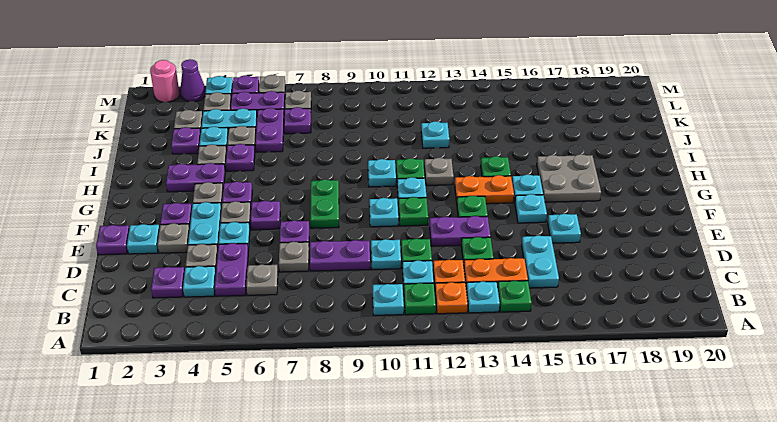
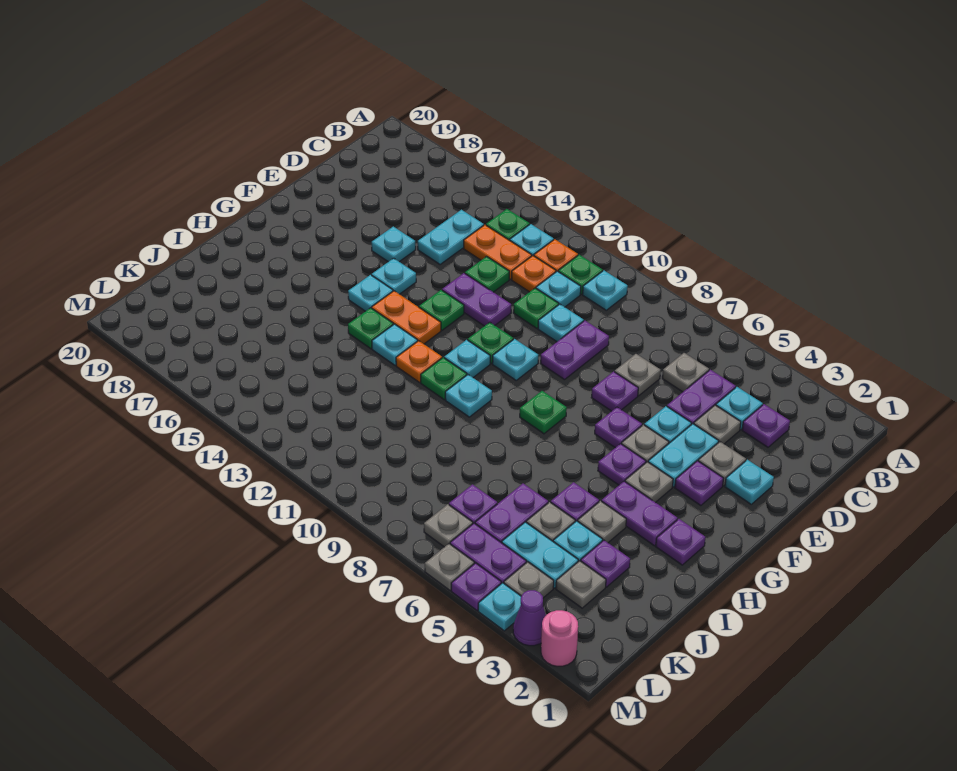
purple 1x2 plate [310,240,370,271] -> purple 1x2 plate turned to [540,321,609,380]
purple 1x1 plate [96,225,129,255] -> purple 1x1 plate moved to [656,519,705,565]
green 1x2 plate [310,179,339,228] -> green 1x1 plate [520,391,567,434]
grey 2x2 plate [537,154,601,202] -> none
grey 1x1 plate [424,158,454,185] -> orange 1x1 plate [396,341,442,383]
cyan 1x1 plate [421,121,449,148] -> cyan 1x1 plate moved to [372,324,418,366]

